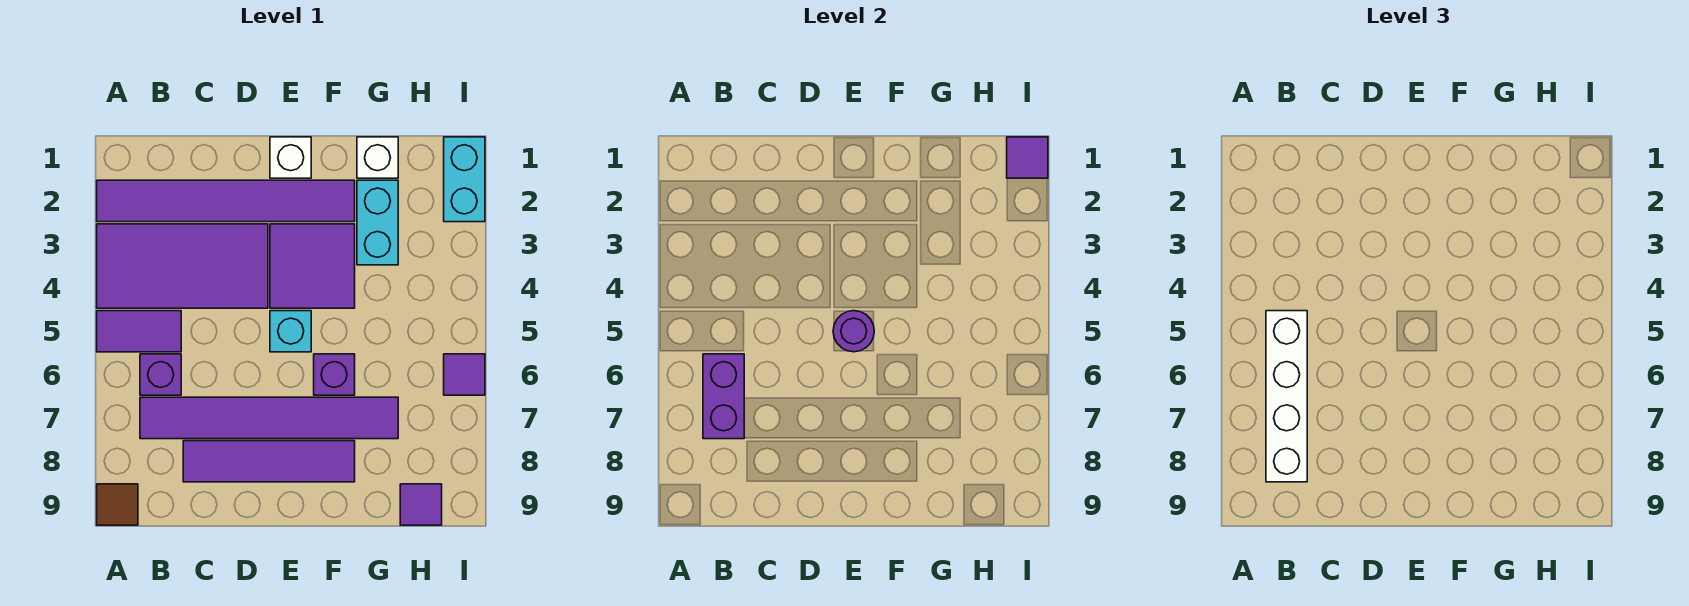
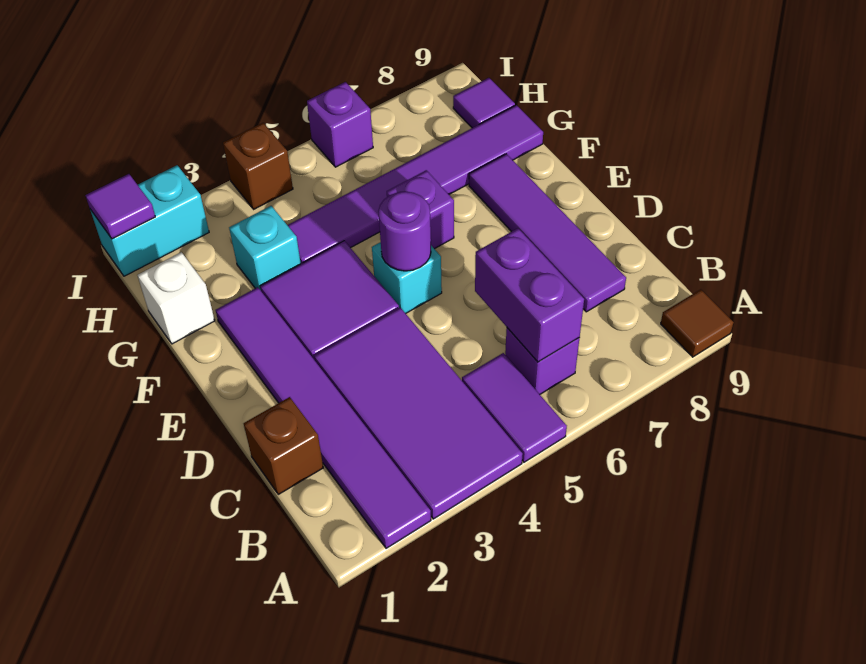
white 1x4 brick [1266,311,1307,482] -> none
purple 1x2 brick [703,354,744,439] -> purple 1x2 brick turned to [475,228,584,362]
purple 1x6 tile [140,397,398,439] -> purple 1x6 tile turned to [287,105,543,264]
none -> brown 1x1 brick [244,397,323,494]
white 1x1 brick [270,137,311,178] -> none
cyan 1x2 brick [357,180,398,265] -> cyan 1x1 brick [229,206,301,290]
none -> brown 1x1 brick [223,123,293,209]
purple 1x1 tile [444,354,485,395] -> purple 1x1 brick [307,82,373,167]

